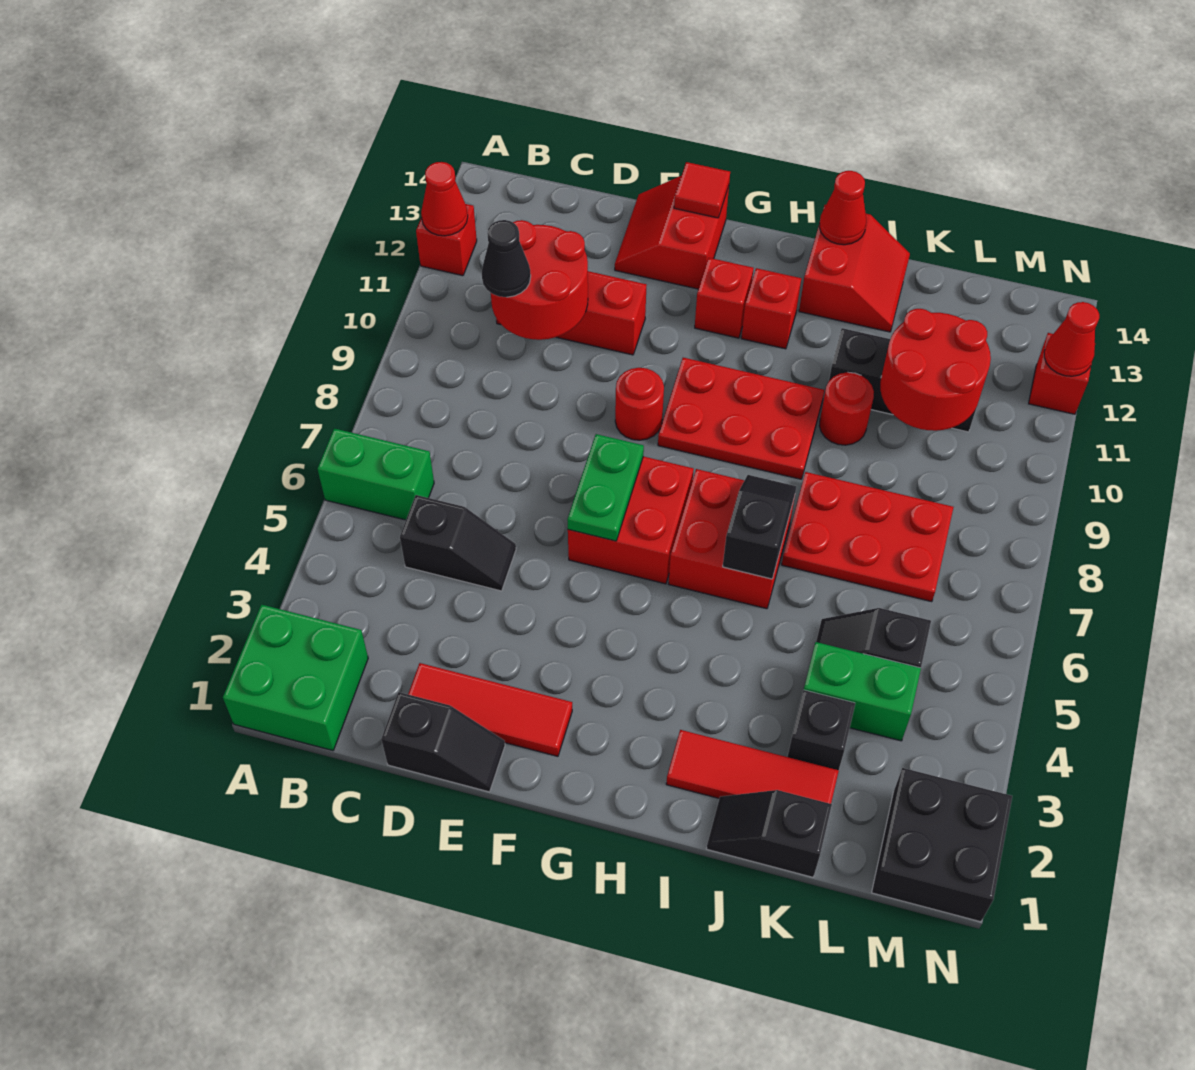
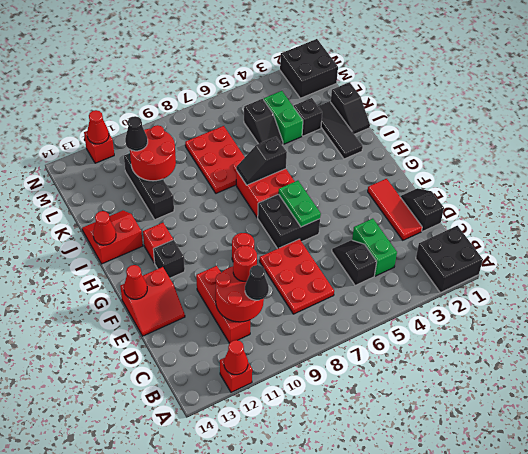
green 2x2 brick [223,605,368,751] -> black 2x2 brick [416,226,483,293]
green 1x2 brick [318,429,434,520] -> green 1x2 brick moved to [352,219,397,276]
red 2x2 brick [568,456,694,584] -> black 2x2 brick [257,194,320,249]
green 1x2 plate [567,434,644,541] -> green 1x2 plate turned to [279,181,321,227]
red 1x1 tile [674,162,730,218] -> red 1x1 cone [124,265,147,299]
red 2x3 plate [658,358,824,479] -> red 2x3 plate moved to [260,239,334,314]
red 1x1 brick [695,258,754,338] -> black 1x1 brick [153,240,185,278]
red 1x3 tile [666,730,839,804] -> black 1x3 tile [318,101,363,159]
red 1x1 round brick [819,372,874,445] -> red 1x1 round brick moved to [233,246,257,281]
none -> black 1x1 cone [125,116,148,151]

